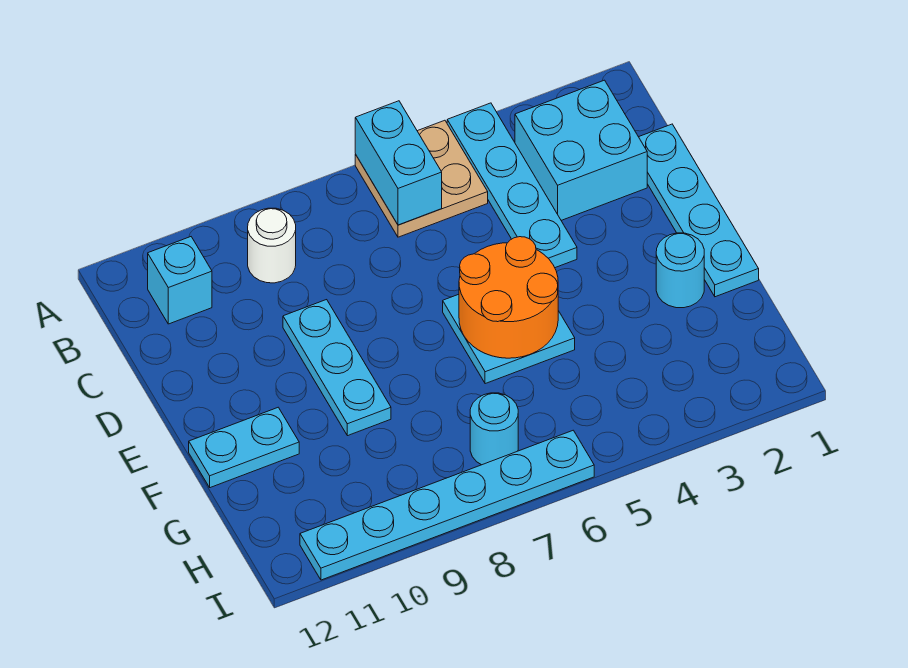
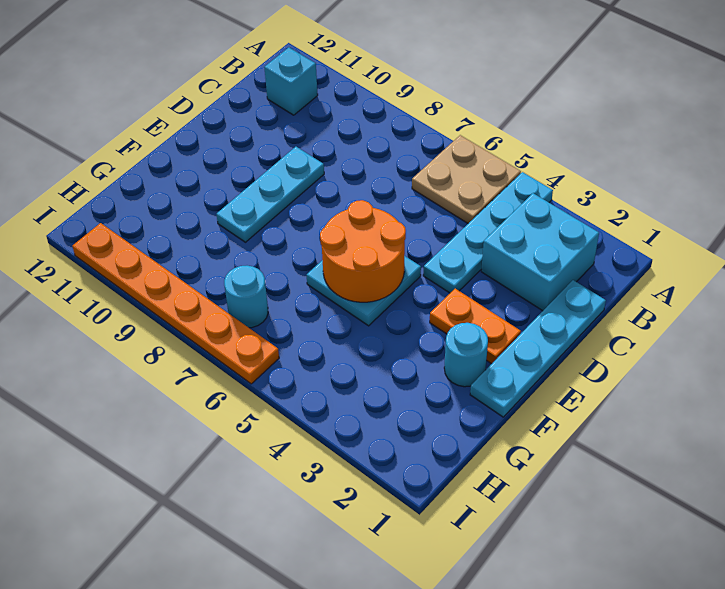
cyan 1x2 brick [355,101,442,225] -> none
white 1x1 round brick [248,208,296,283] -> none
none -> orange 1x2 plate [430,289,521,364]
cyan 1x2 plate [189,407,299,488] -> none
cyan 1x6 plate [300,430,594,580] -> orange 1x6 plate [72,223,279,384]

